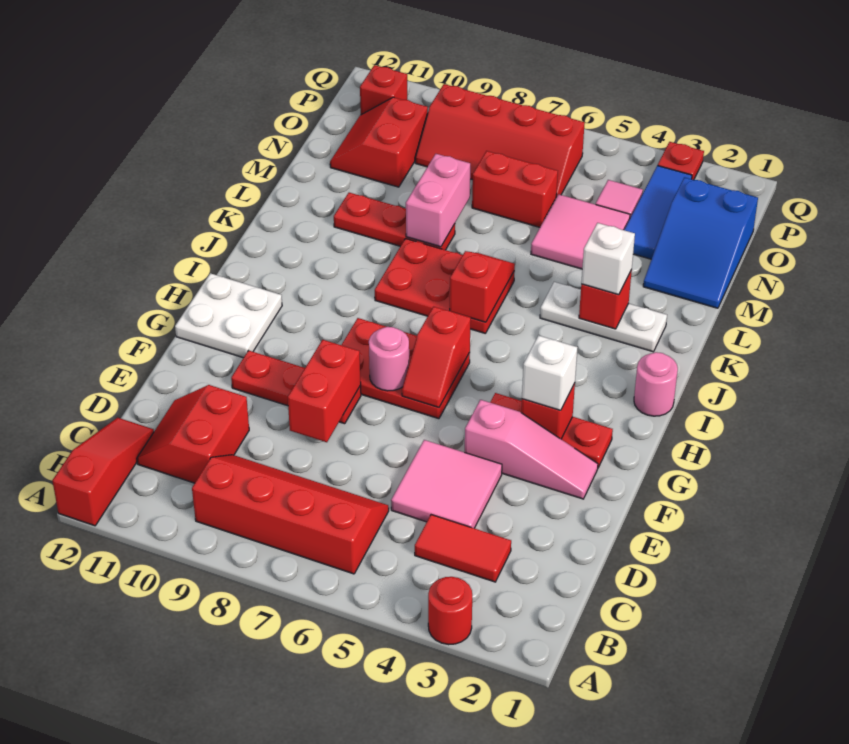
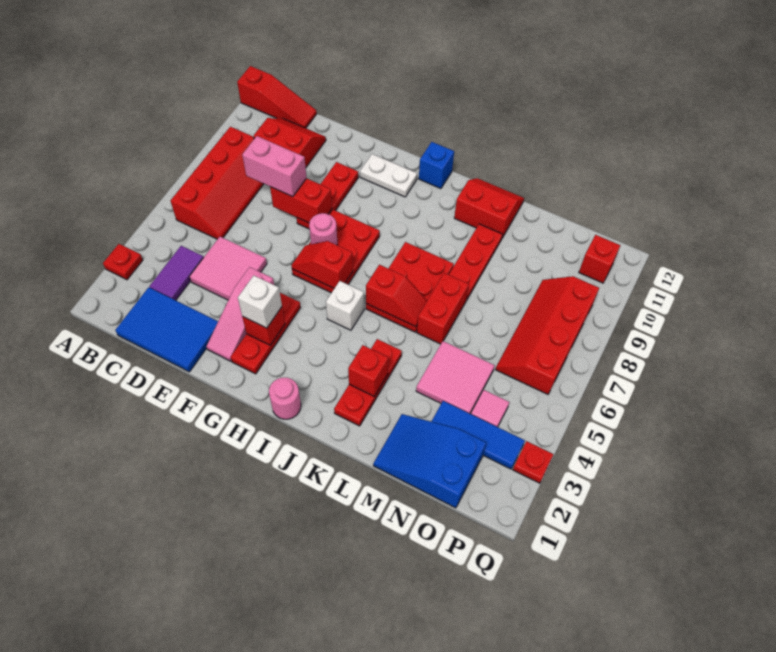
red 1x1 round brick [428,577,472,645] -> red 1x1 plate [103,244,143,280]
none -> blue 2x3 tile [116,287,218,372]
red 1x2 tile [415,515,511,582] -> purple 1x2 tile [150,246,204,300]
white 2x2 plate [175,273,282,358] -> white 1x2 plate [360,154,417,197]
none -> blue 1x1 brick [419,142,454,189]
white 1x3 plate [540,282,667,352] -> red 1x3 plate [334,339,402,426]
white 1x1 brick [581,223,635,295] -> white 1x1 brick moved to [326,281,364,330]
pink 1x2 brick [406,154,470,247] -> pink 1x2 brick moved to [242,136,306,197]
red 1x2 brick [472,151,558,227] -> red 1x2 brick moved to [417,273,469,344]
red 2x2 slope [330,97,428,187] -> red 2x2 slope moved to [454,178,524,238]

